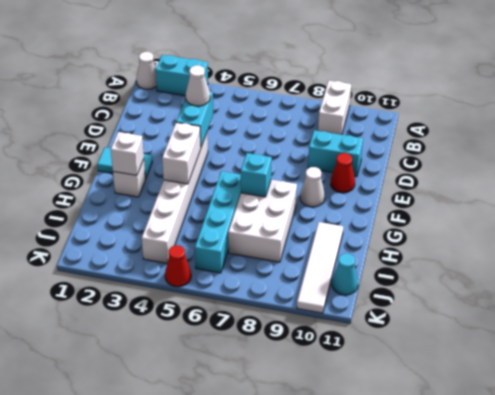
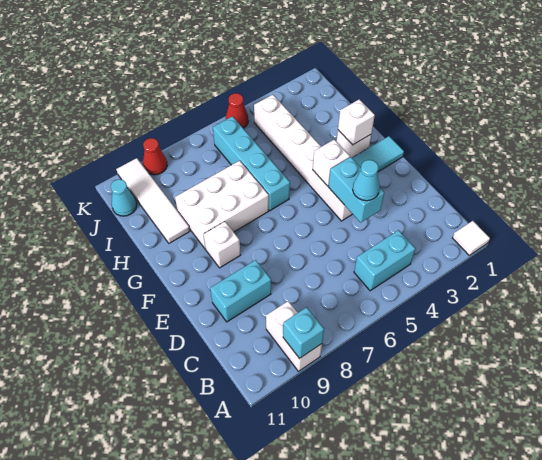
white 1x1 cone [136,52,157,89] -> white 1x1 tile [452,221,490,255]
cyan 1x2 brick [156,55,208,96] -> cyan 1x2 brick moved to [354,230,415,291]
white 1x1 cone [186,65,210,106] -> cyan 1x1 cone [353,160,380,201]
red 1x1 cone [331,153,355,193] -> red 1x1 cone moved to [143,138,167,175]
white 1x2 brick [162,122,201,184] -> white 1x1 brick [313,140,350,186]
white 1x1 cone [300,167,325,207] -> white 1x1 brick [204,222,241,268]
white 2x3 brick [228,180,297,262] -> white 2x3 brick turned to [175,161,269,249]
cyan 1x1 brick [241,153,272,197] -> cyan 1x1 brick moved to [283,307,324,359]

